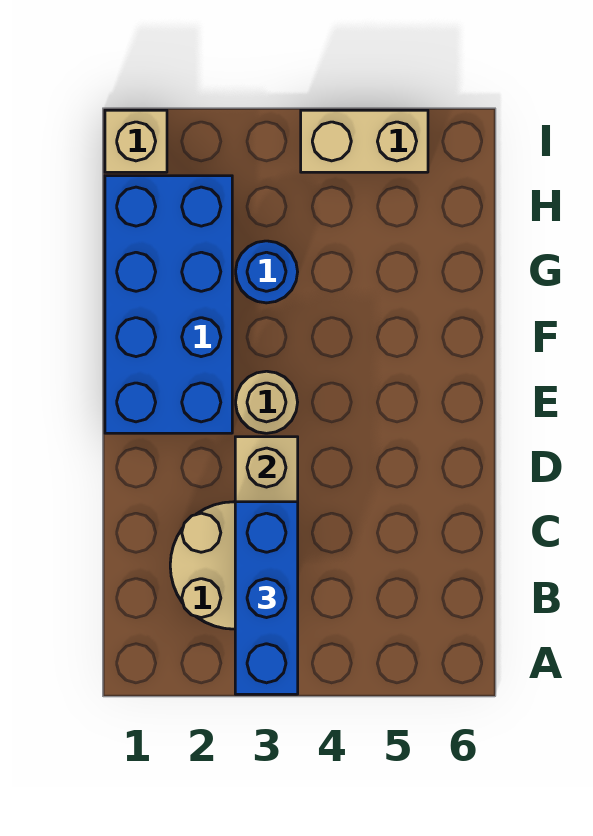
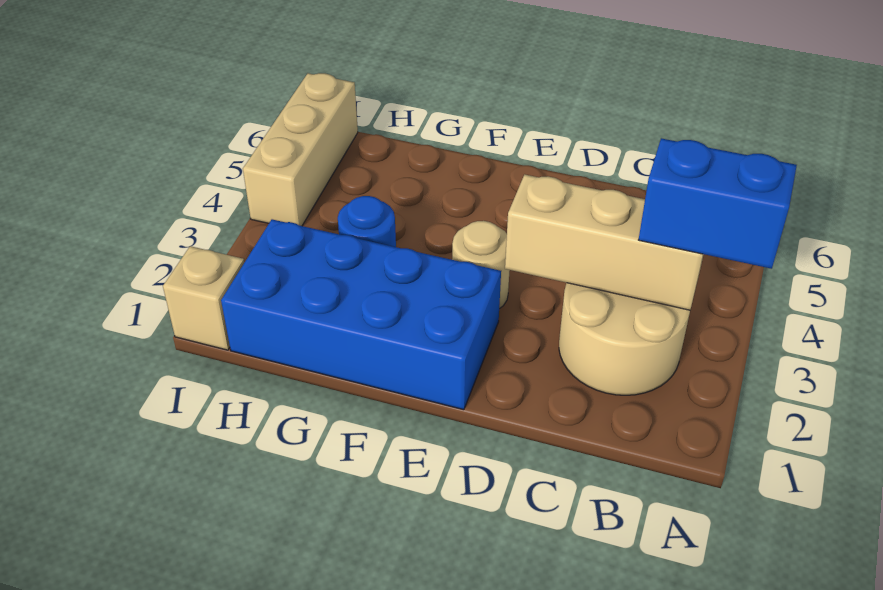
blue 1x3 brick [235,502,298,694] -> blue 1x2 brick [639,138,797,269]
tan 1x2 brick [301,110,428,172] -> tan 1x3 brick [243,73,358,226]

